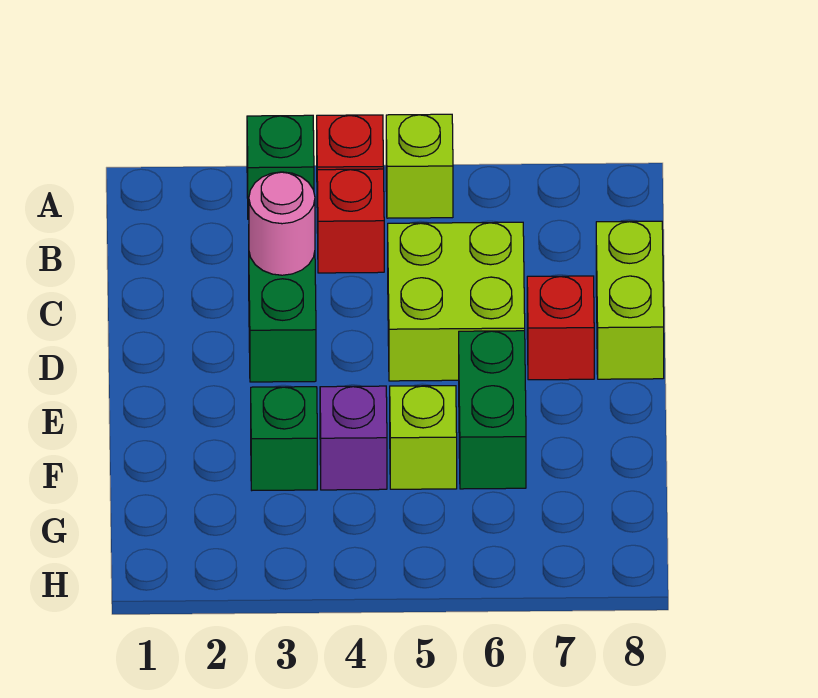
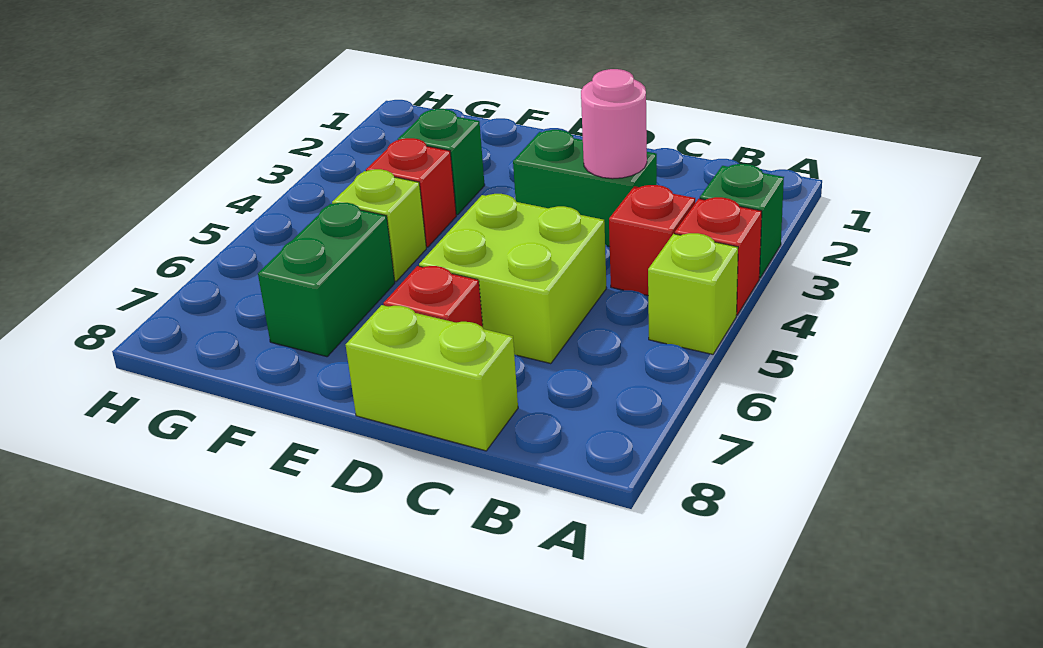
green 1x2 brick [459,331,526,489] -> green 1x2 brick turned to [258,203,395,357]
purple 1x1 brick [320,386,387,490] -> red 1x1 brick [366,138,456,247]

